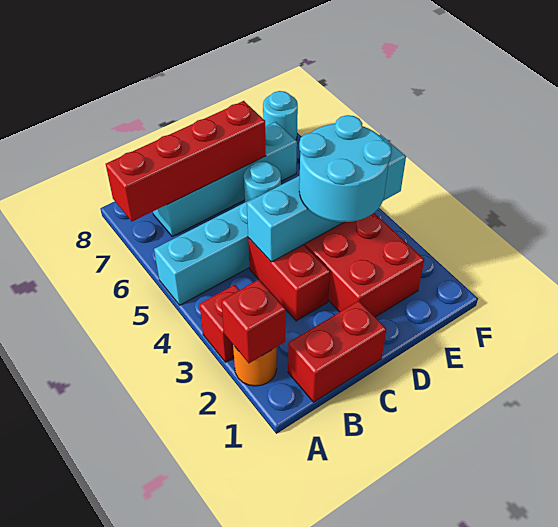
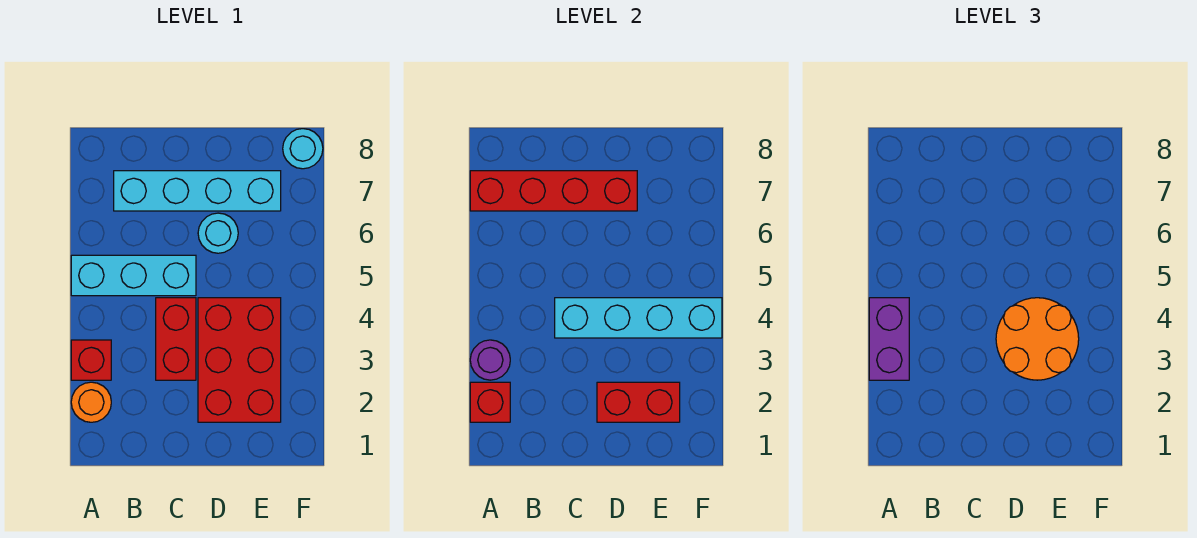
none -> purple 1x1 round brick [470,340,510,380]
none -> purple 1x2 brick [869,298,909,380]
red 1x2 brick [288,301,386,402] -> red 1x2 brick moved to [597,382,680,422]
cyan 2x2 round brick [299,115,392,222] -> orange 2x2 round brick [996,298,1079,380]

